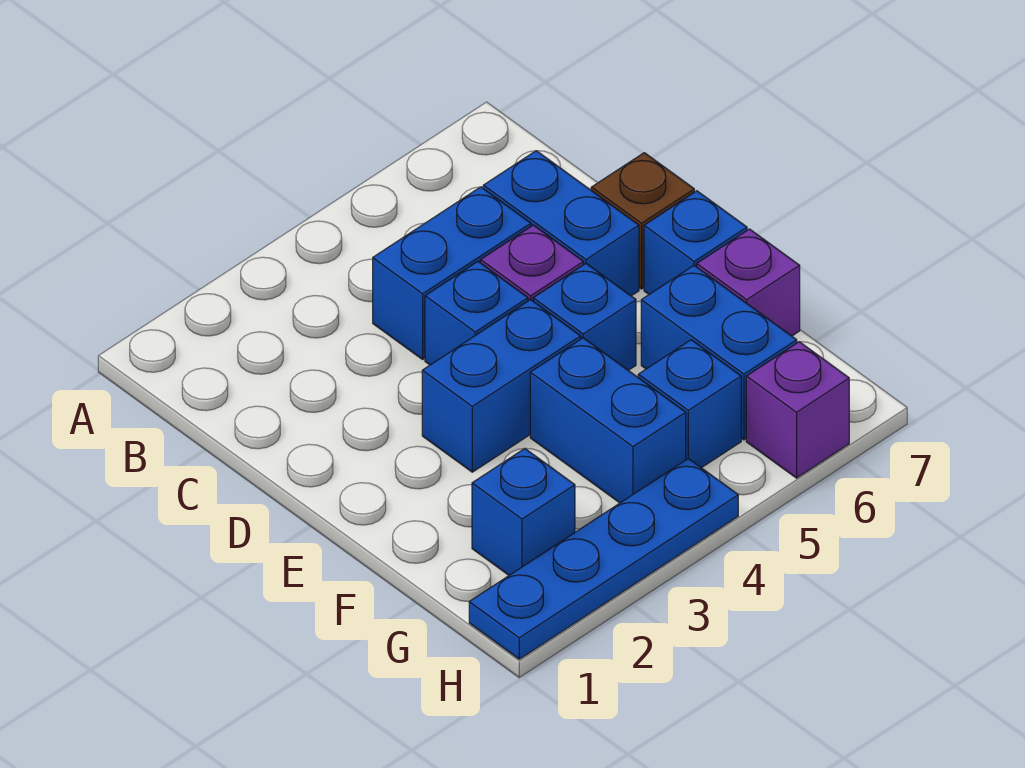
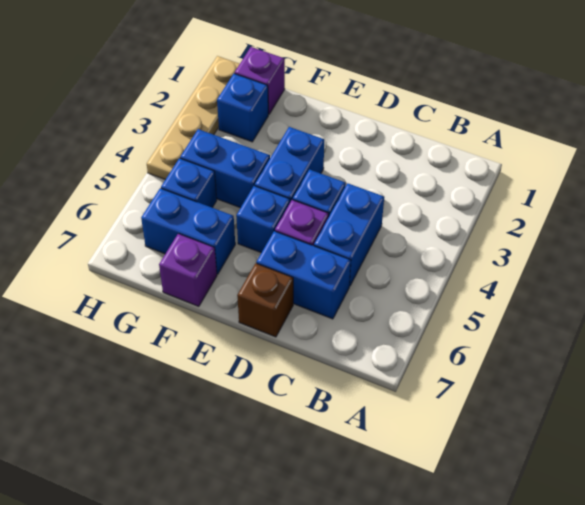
blue 1x1 brick [644,191,747,294] -> none
blue 1x4 plate [469,459,738,659] -> tan 1x4 plate [147,56,239,180]
purple 1x1 brick [746,342,849,478] -> purple 1x1 brick moved to [235,47,285,114]

